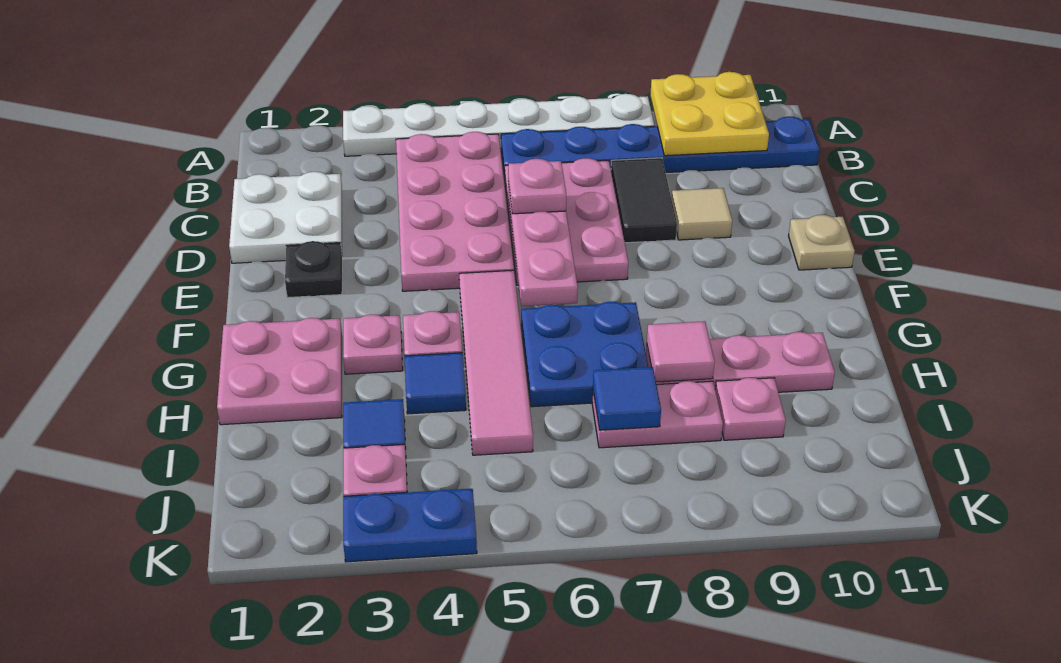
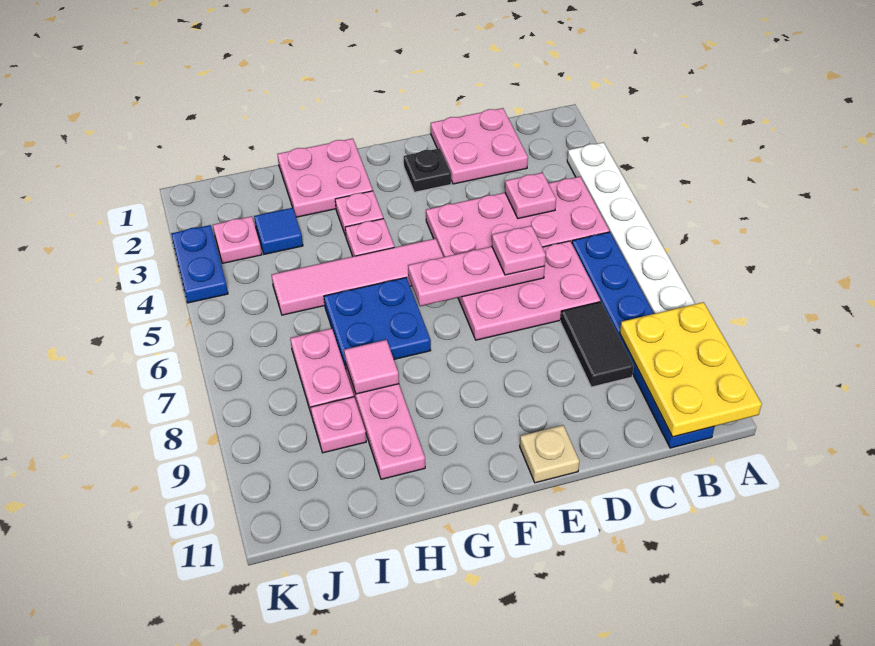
yellow 2x2 plate [650,72,769,156] -> yellow 2x3 plate [620,302,762,437]
white 2x2 plate [229,172,342,263] -> pink 2x2 plate [431,108,528,184]
none -> pink 1x1 plate [505,173,556,219]
black 1x2 tile [611,158,677,243] -> black 1x2 tile turned to [560,302,634,387]
tan 1x1 tile [672,188,732,240] -> none
blue 1x1 tile [404,353,466,414] -> none
blue 1x1 tile [593,367,661,430] -> none

